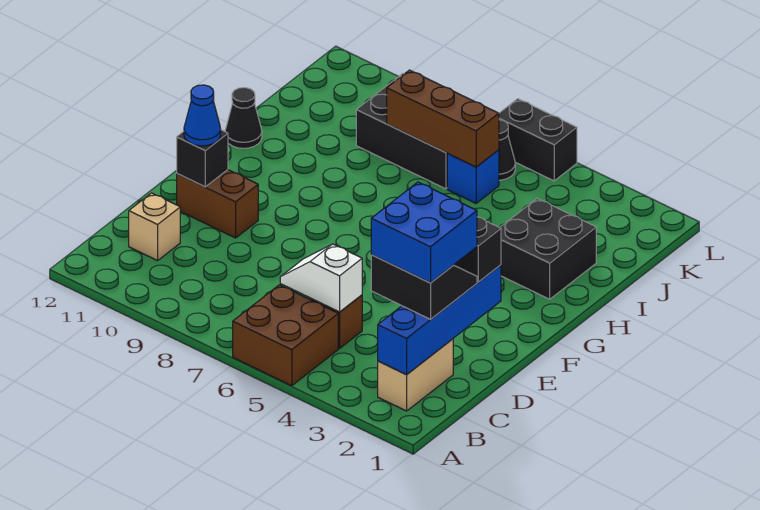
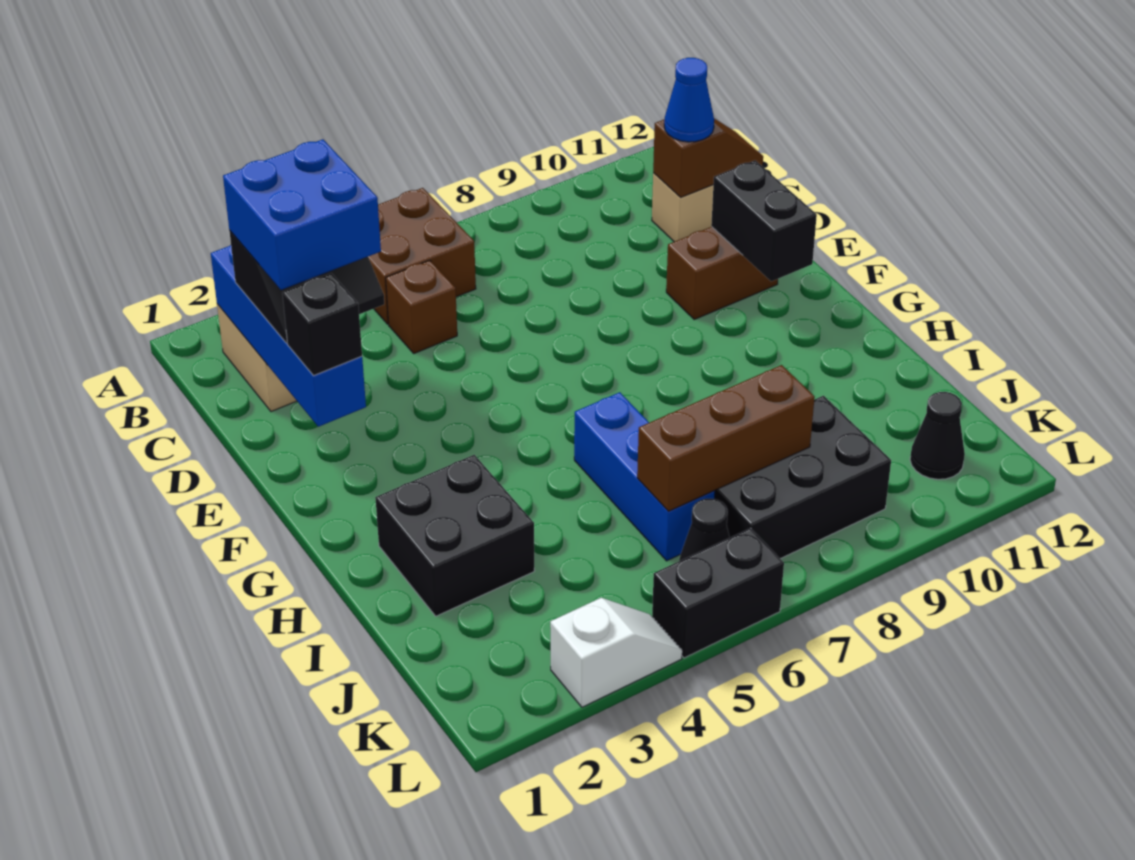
white 1x2 slope [280,244,362,312] -> white 1x2 slope moved to [550,598,682,707]
none -> brown 1x2 slope [653,118,763,197]
black 1x1 brick [177,130,228,187] -> black 1x2 brick [711,160,817,281]
blue 1x1 cone [184,85,221,146] -> blue 1x1 cone moved to [664,58,714,142]
black 1x1 cone [225,88,262,148] -> black 1x1 cone moved to [910,392,965,479]
blue 1x1 brick [447,150,499,203] -> blue 1x3 brick [574,392,715,561]

